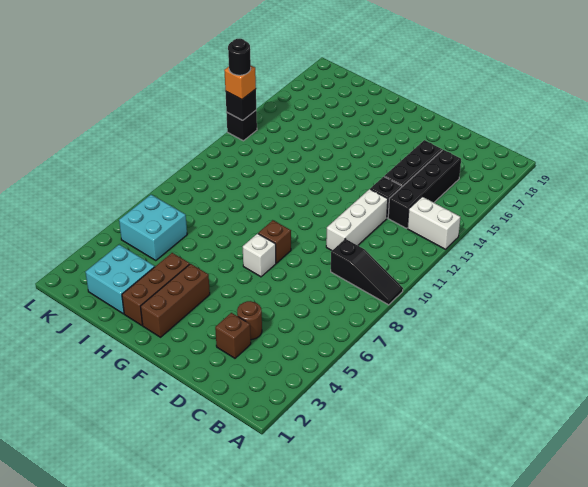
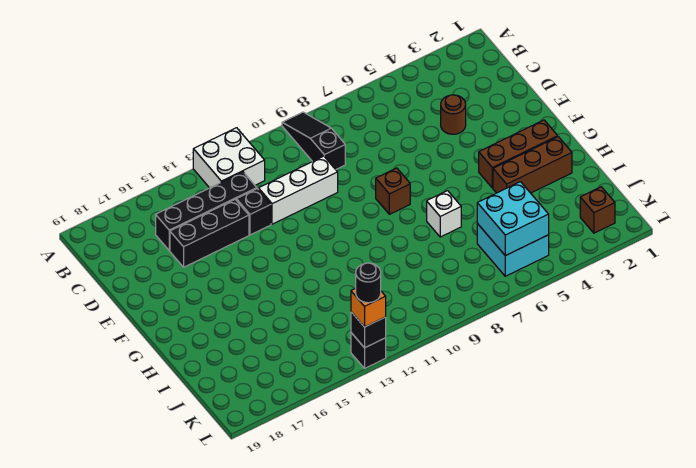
white 1x2 brick [407,197,460,249] -> white 2x2 brick [193,128,265,188]
brown 1x1 brick [215,313,251,358] -> brown 1x1 brick moved to [580,187,615,233]
white 1x1 brick [243,234,276,277] -> white 1x1 brick moved to [427,191,461,237]
cyan 2x2 brick [86,245,155,314] -> cyan 2x2 brick moved to [477,182,549,256]

